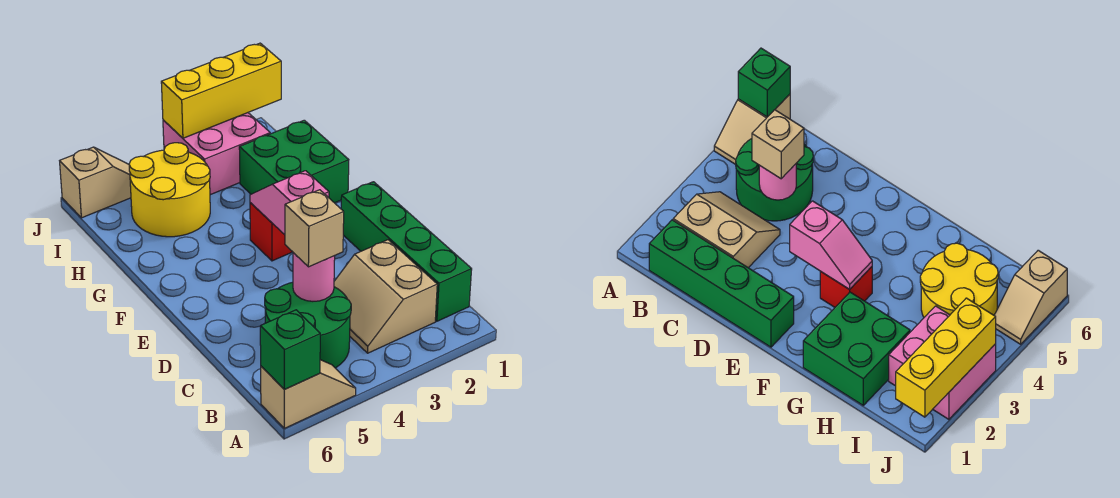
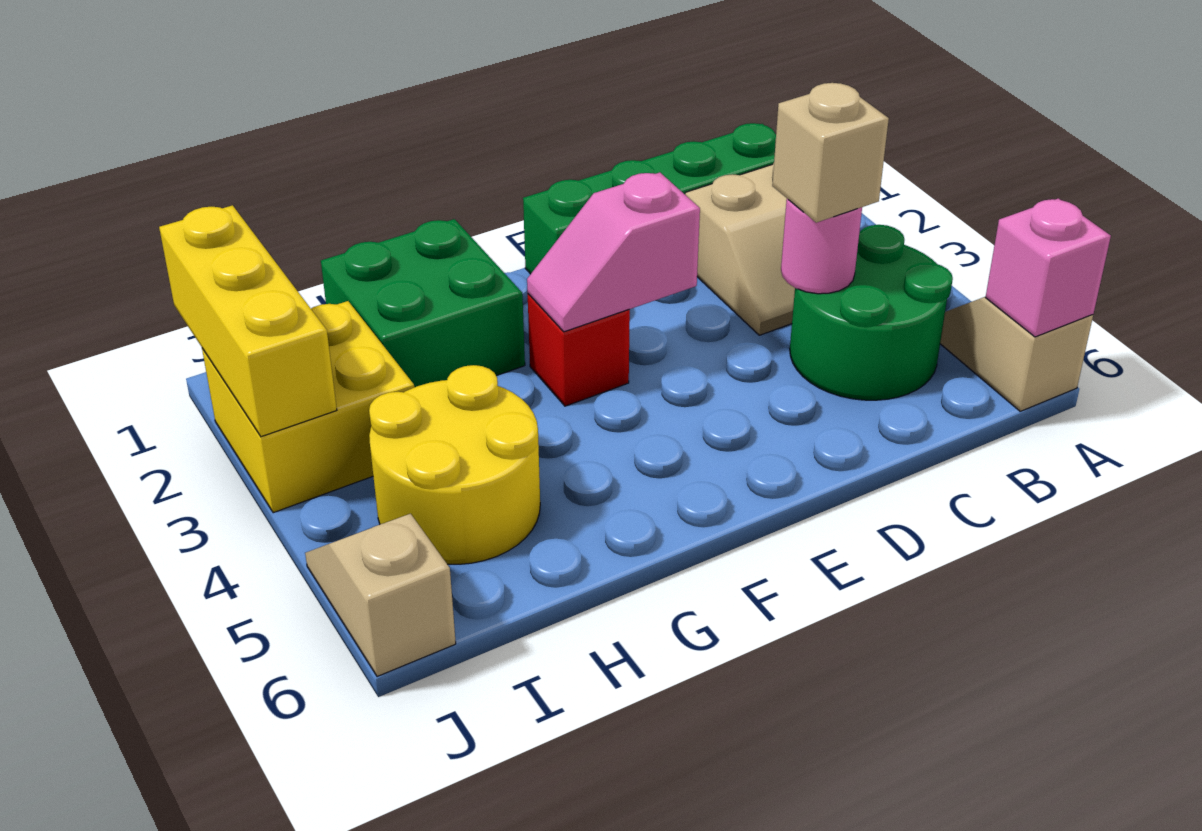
green 1x1 brick [260,310,320,390] -> pink 1x1 brick [986,198,1111,337]
pink 2x2 brick [163,113,270,195] -> yellow 2x2 brick [202,301,414,513]

